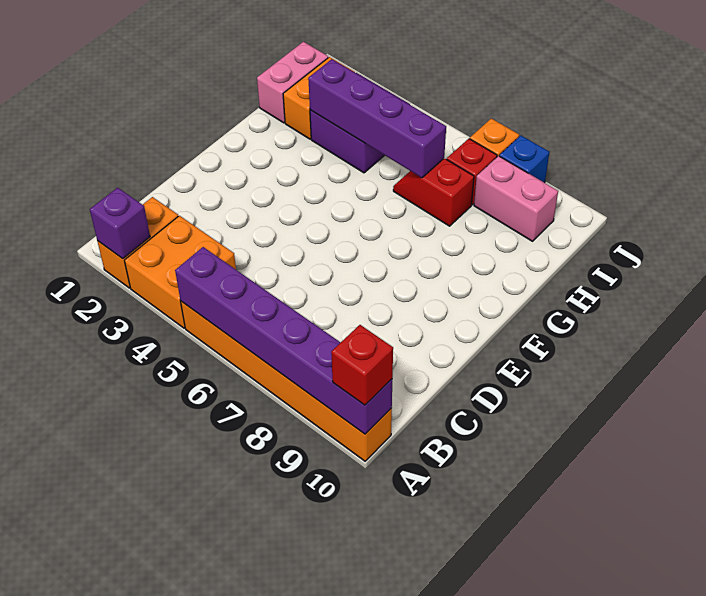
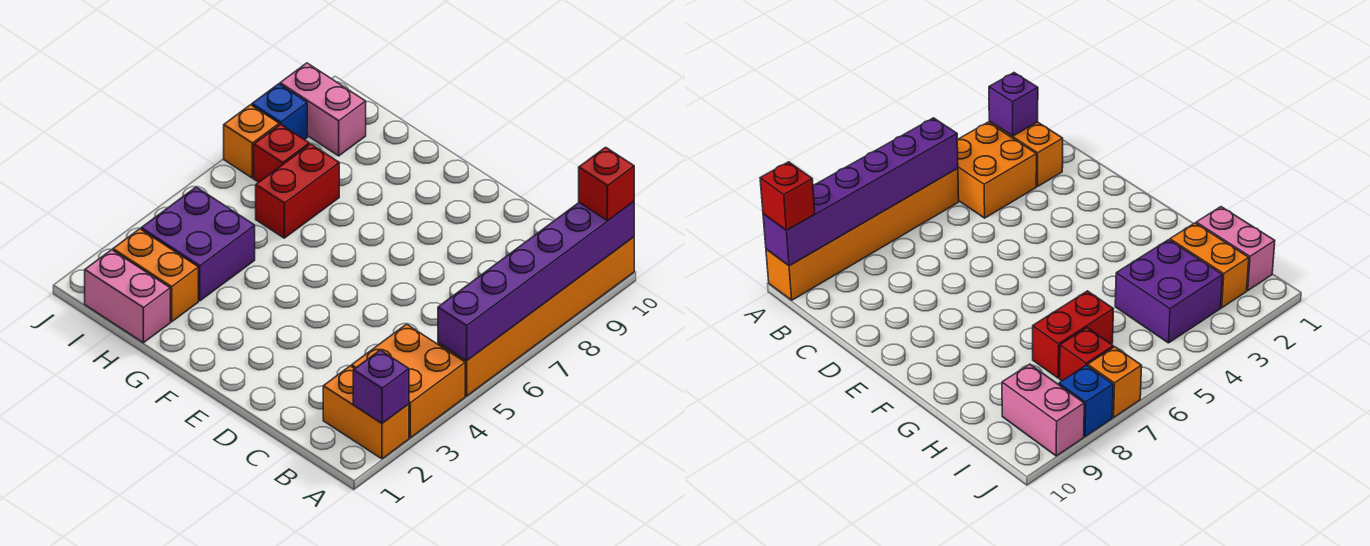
purple 1x4 brick [308,59,446,178] -> none
red 1x2 slope [393,159,474,226] -> red 1x2 brick [256,144,339,238]
pink 1x2 brick [474,156,558,241] -> pink 1x2 brick turned to [280,63,366,156]

